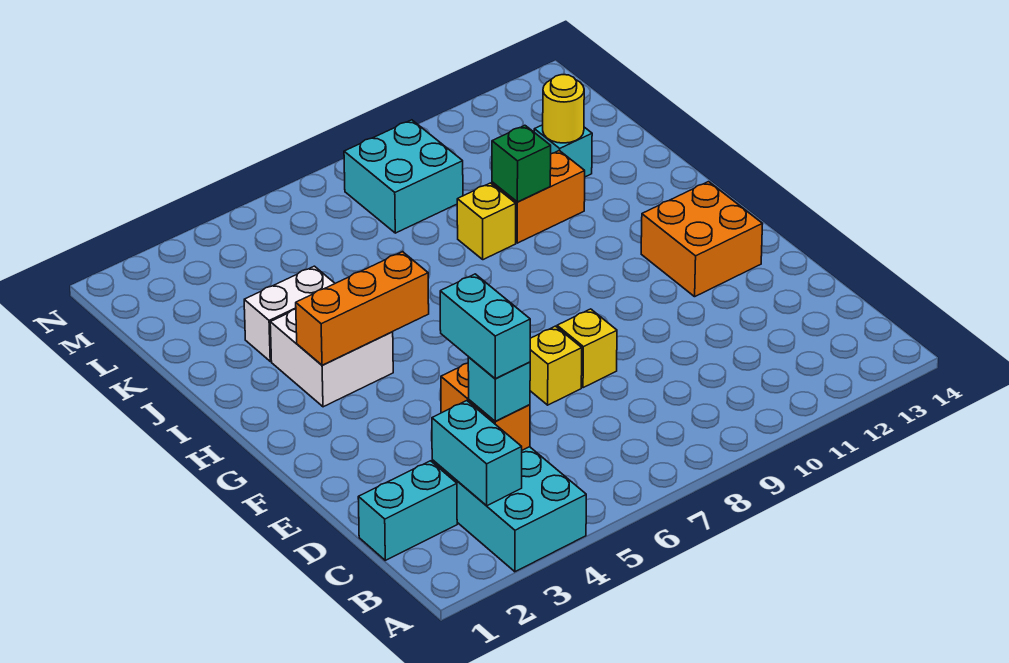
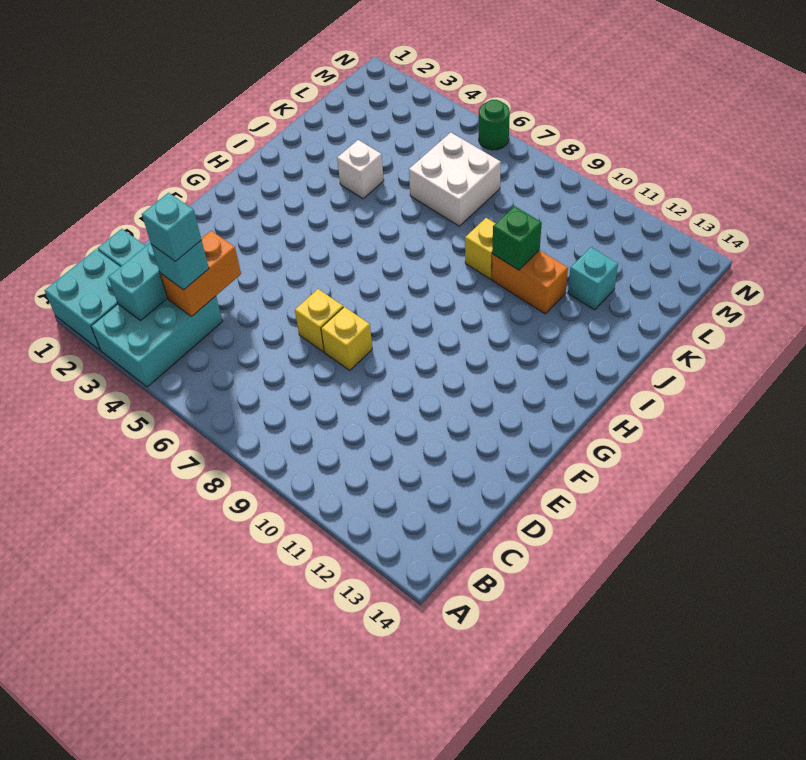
cyan 1x2 brick [440,274,530,379] -> cyan 1x1 brick [142,193,202,261]
orange 2x2 brick [641,182,762,297] -> none
white 2x2 brick [270,309,393,407] -> white 2x2 brick moved to [409,132,501,226]
orange 1x3 brick [296,252,429,365] -> none
white 1x2 brick [244,266,335,361] -> white 1x1 brick [337,140,384,199]
yellow 1x1 round brick [543,75,584,143] -> none
cyan 2x2 brick [344,120,463,233] -> cyan 2x2 brick moved to [45,249,120,350]
none -> green 1x1 round brick [479,100,510,150]

